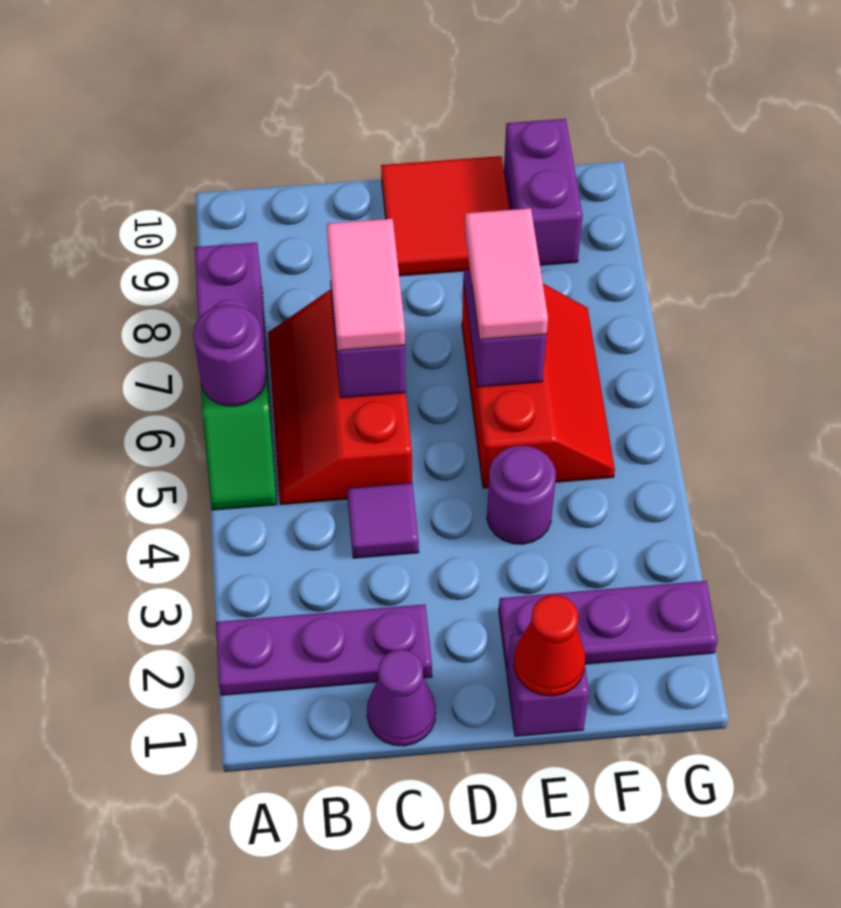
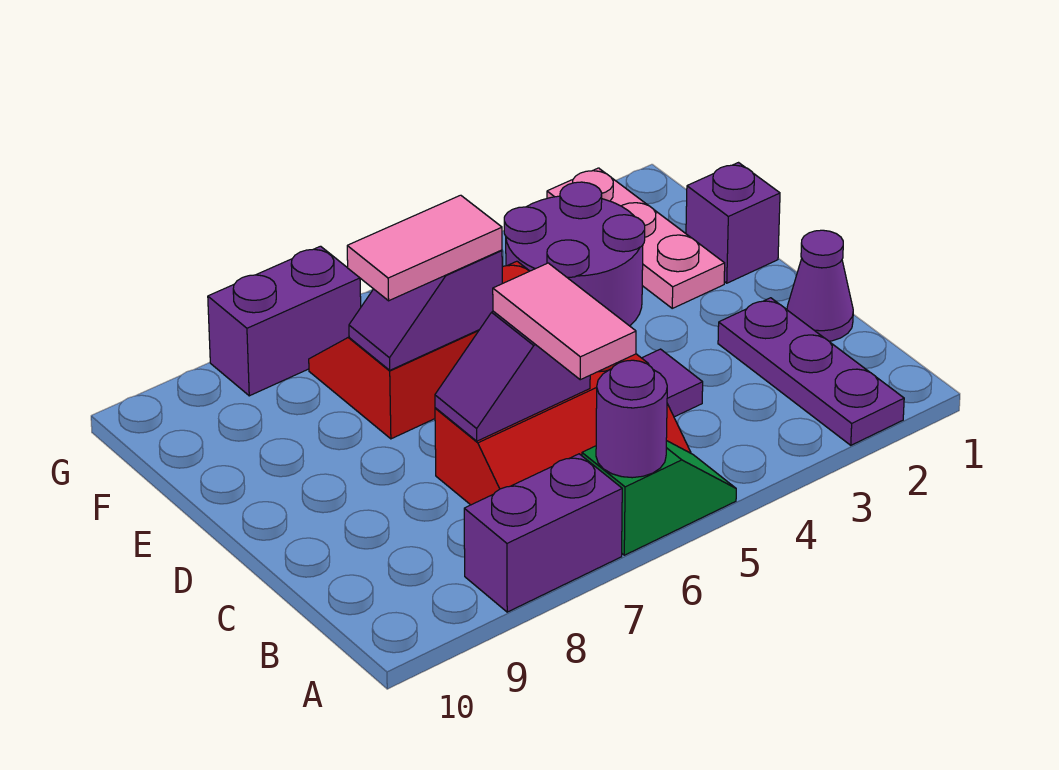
pink 1x2 tile [327,219,405,351] -> pink 1x2 tile turned to [493,263,636,380]
red 2x2 tile [381,156,510,276] -> none
red 1x1 cone [514,595,586,696] -> none
purple 1x3 plate [499,581,718,671] -> pink 1x3 plate [547,168,725,308]
purple 1x1 round brick [487,446,556,544] -> purple 2x2 round brick [504,182,645,326]
purple 1x2 brick [504,119,583,265] -> purple 1x2 brick moved to [208,246,361,396]

